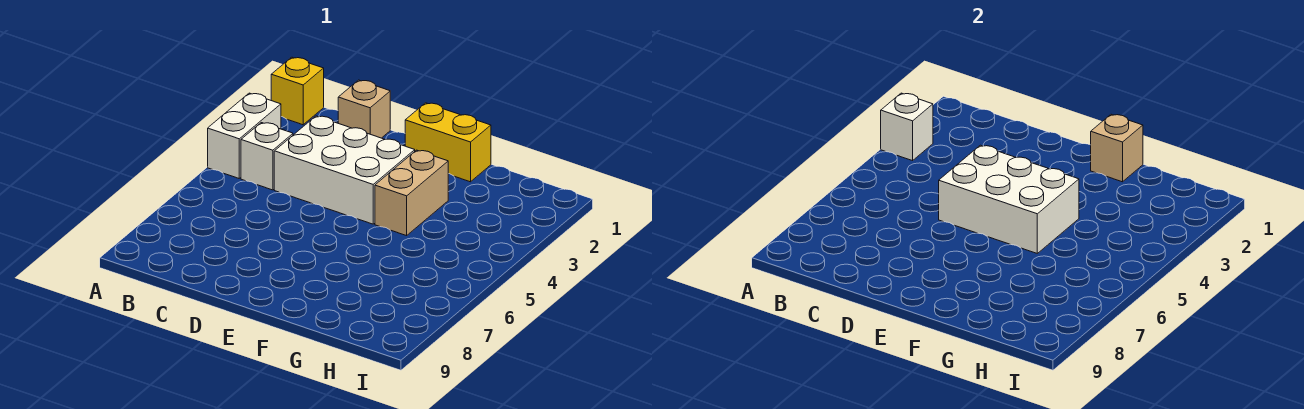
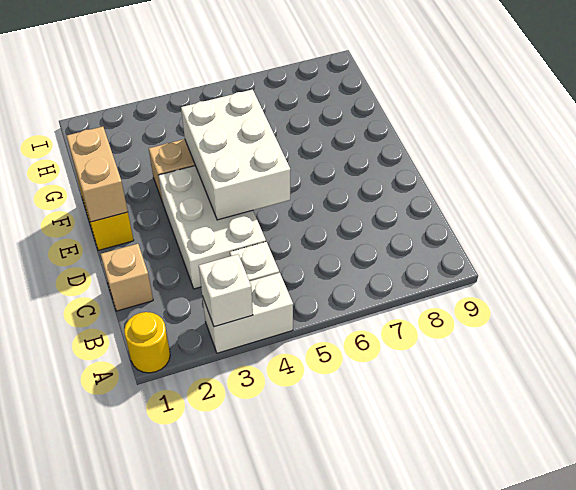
yellow 1x1 brick [271,57,324,125] -> yellow 1x1 round brick [124,312,170,373]
tan 1x1 brick [1091,114,1143,182] -> tan 1x2 brick [67,127,128,222]

